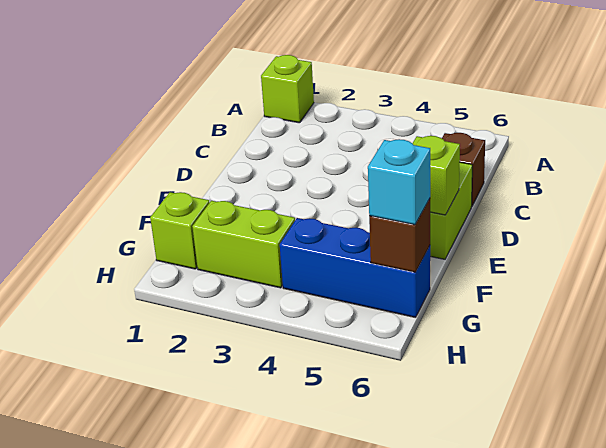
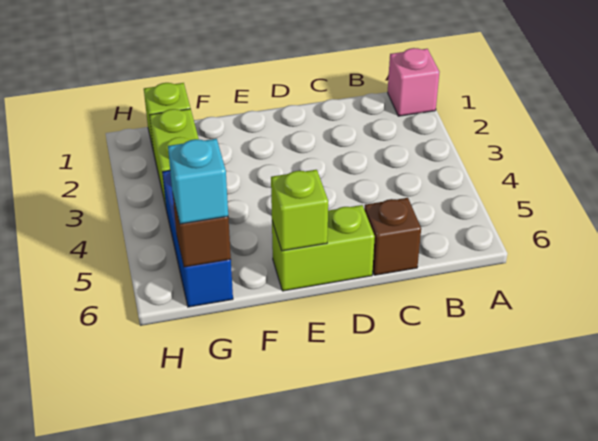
lime 1x1 brick [261,55,314,123] -> pink 1x1 brick [388,48,439,116]

